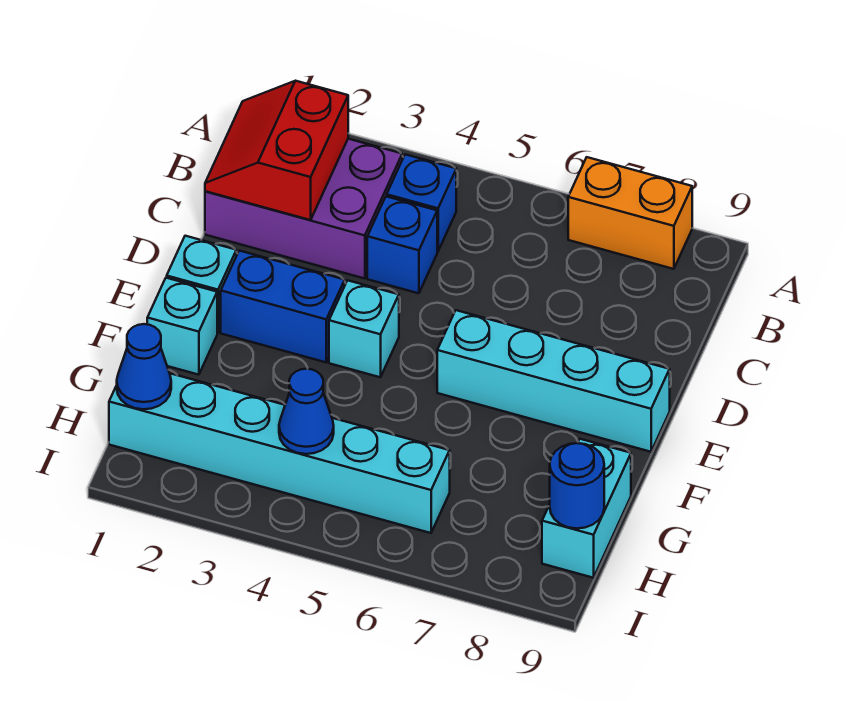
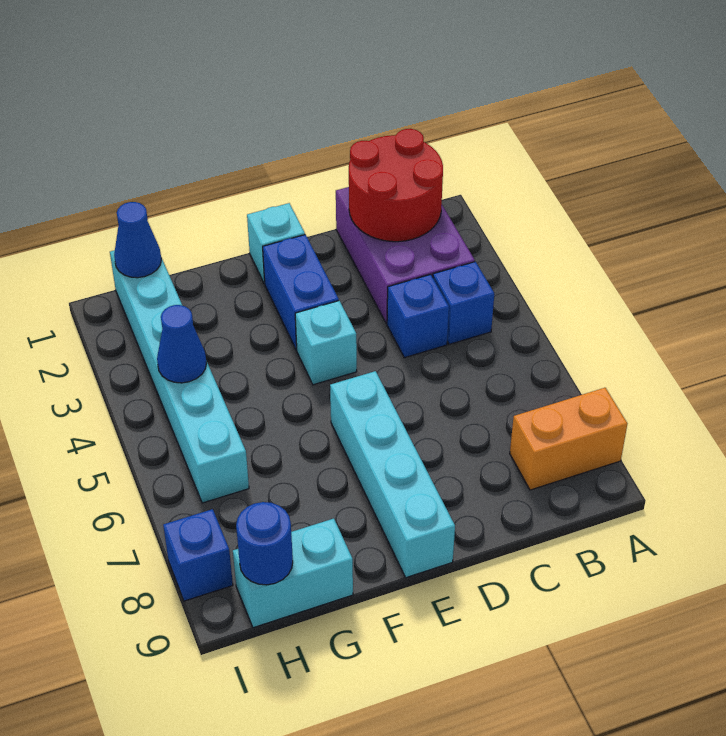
orange 1x2 brick [568,157,692,269] -> orange 1x2 brick turned to [510,388,627,490]
red 2x2 slope [205,81,348,220] -> red 2x2 round brick [349,129,443,242]
cyan 1x1 brick [147,278,217,375] -> none
none -> blue 1x1 brick [163,509,233,601]

